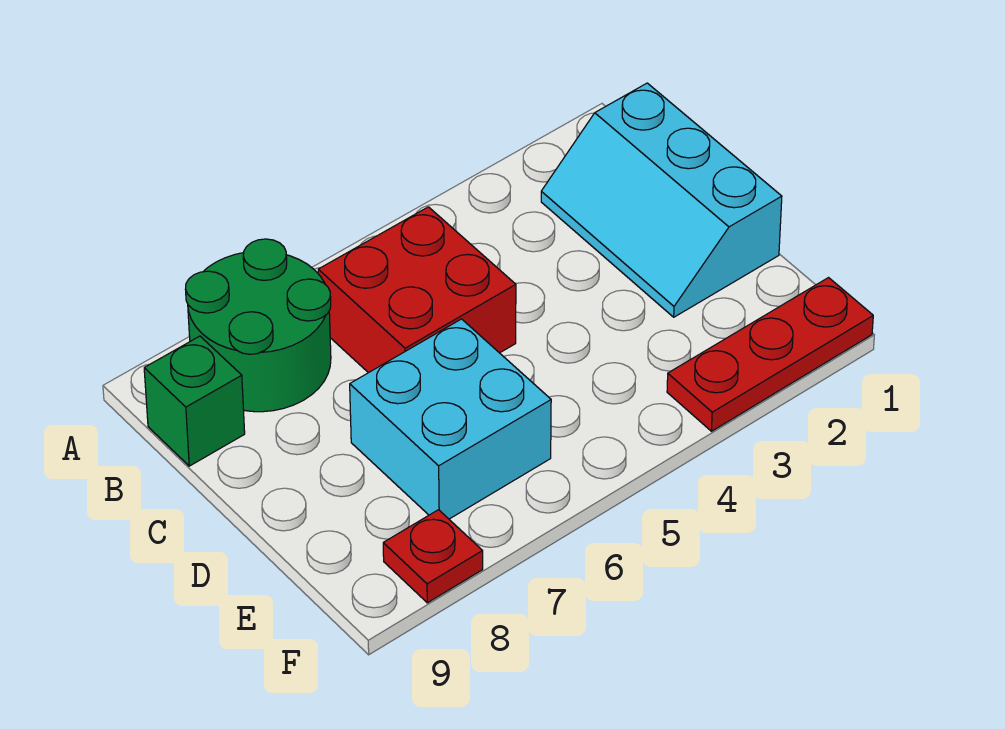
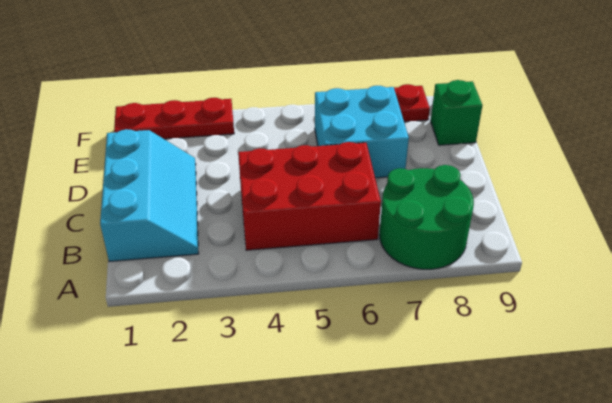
red 2x2 brick [318,207,516,373] -> red 2x3 brick [238,142,381,250]
green 1x1 brick [144,336,245,466] -> green 1x1 brick moved to [431,80,482,145]

